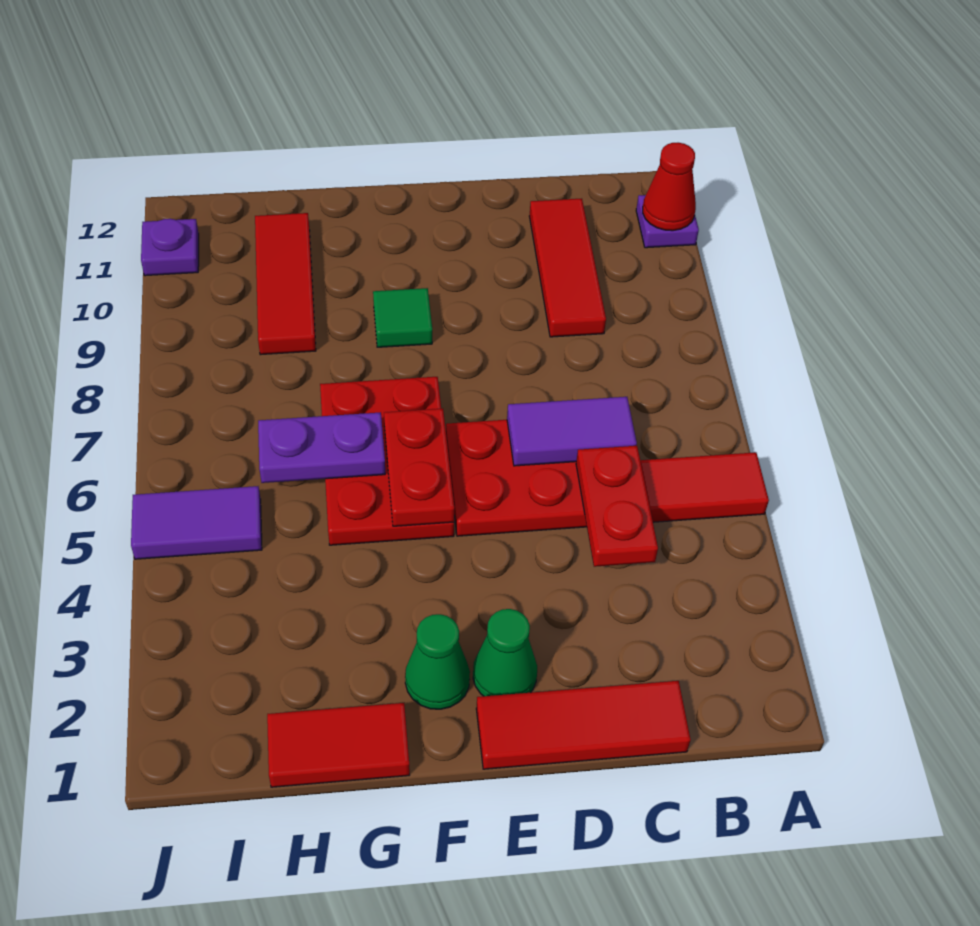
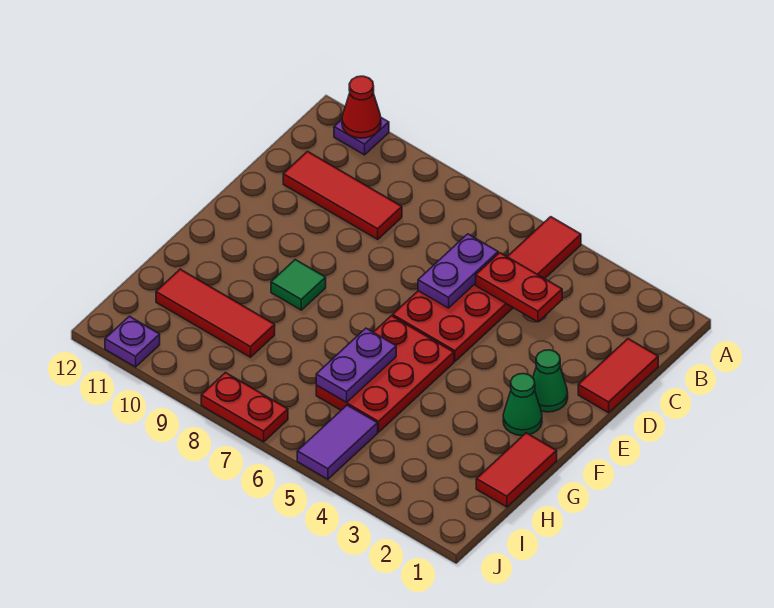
red 1x3 tile [476,681,691,769] -> red 1x2 tile [578,339,658,413]
purple 1x2 tile [507,397,637,466] -> purple 1x2 plate [418,234,498,308]
red 2x3 plate [320,377,454,545] -> red 2x3 plate turned to [316,316,454,432]
red 1x2 plate [384,408,454,526] -> red 1x2 plate moved to [201,373,288,442]

